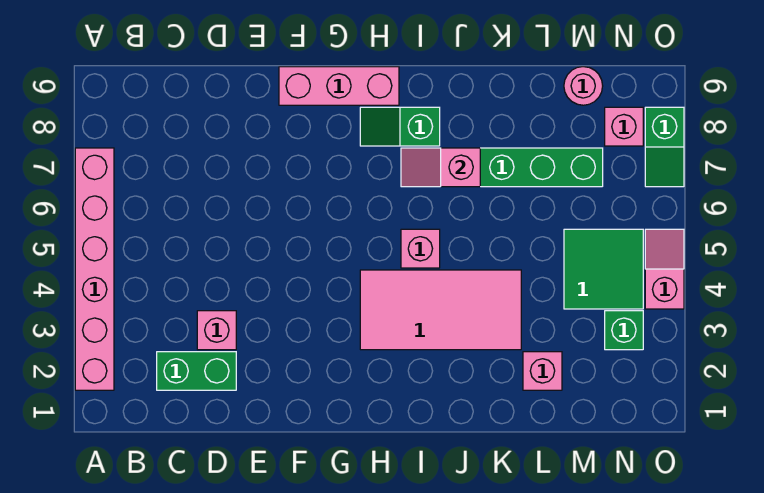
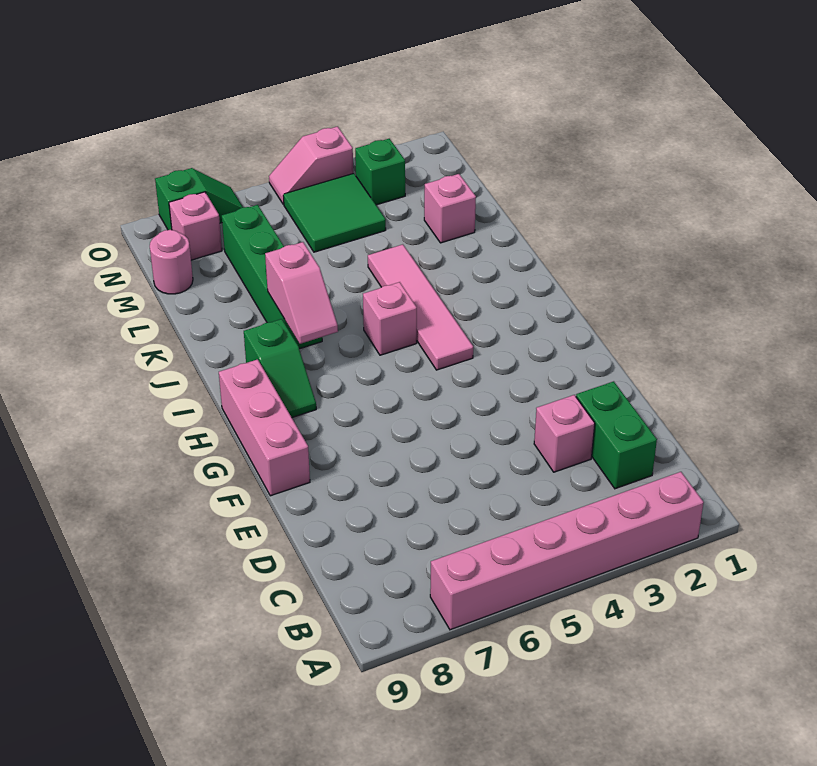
pink 2x4 tile [360,270,521,350] -> pink 1x4 tile [368,244,473,370]

